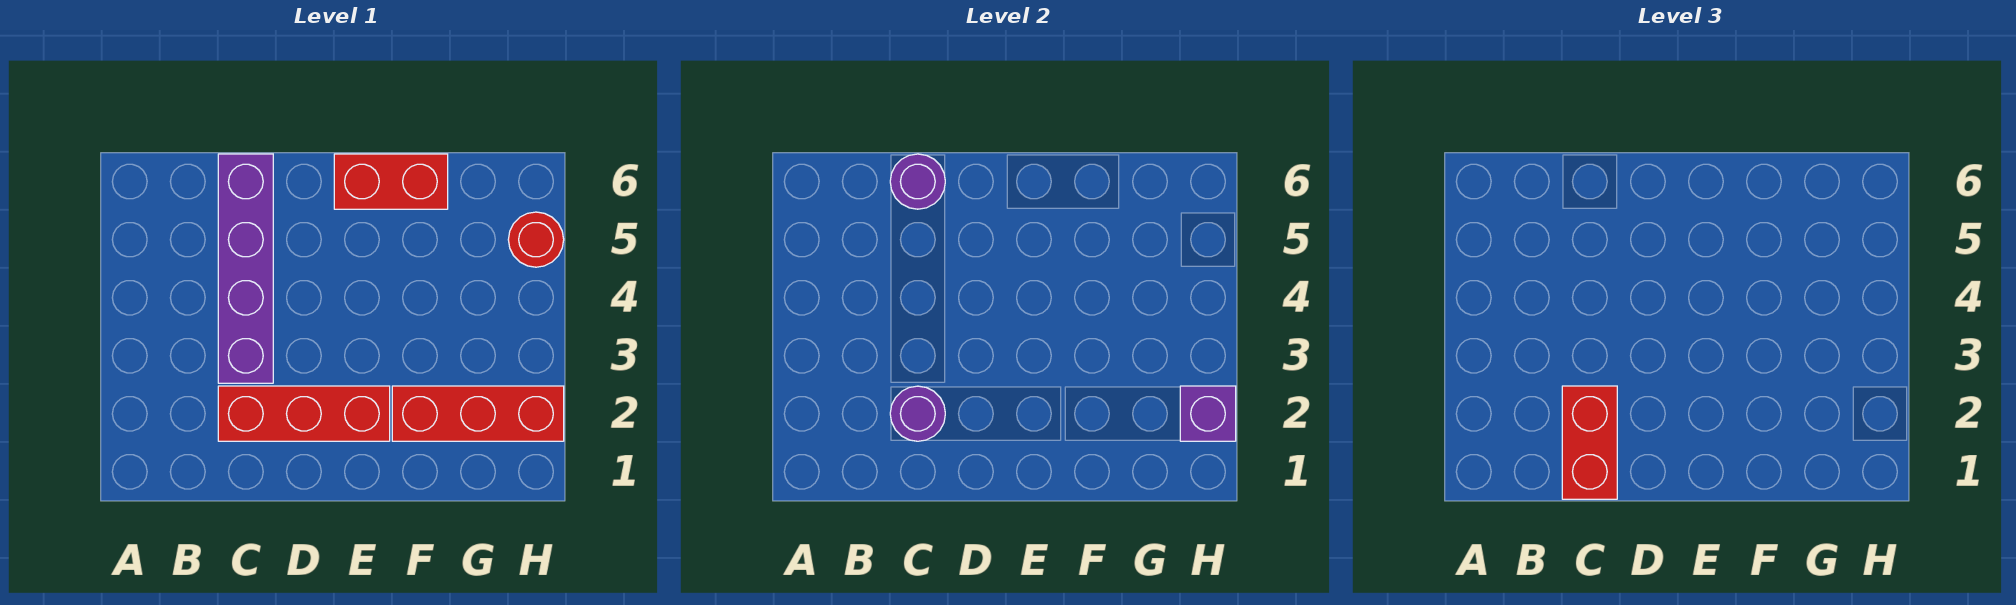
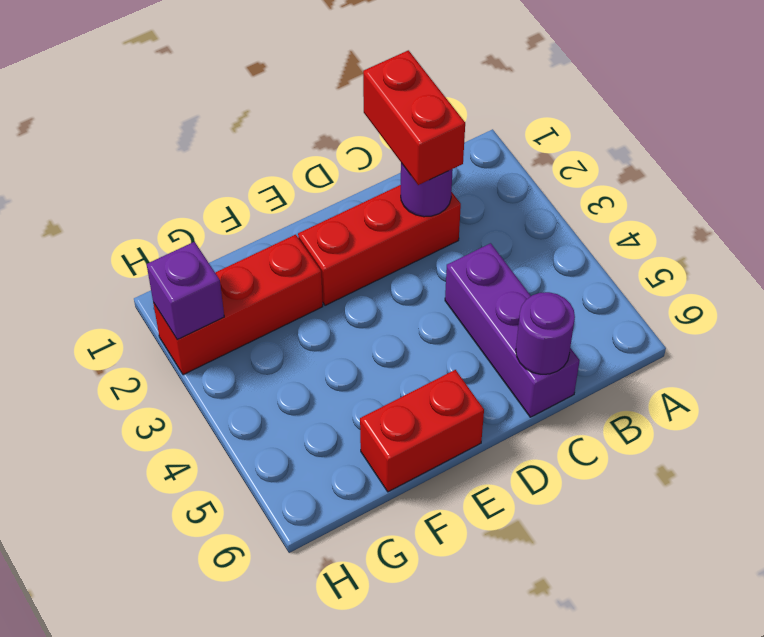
purple 1x4 brick [218,154,273,383] -> purple 1x3 brick [445,243,580,417]
red 1x1 round brick [508,212,564,267] -> none

